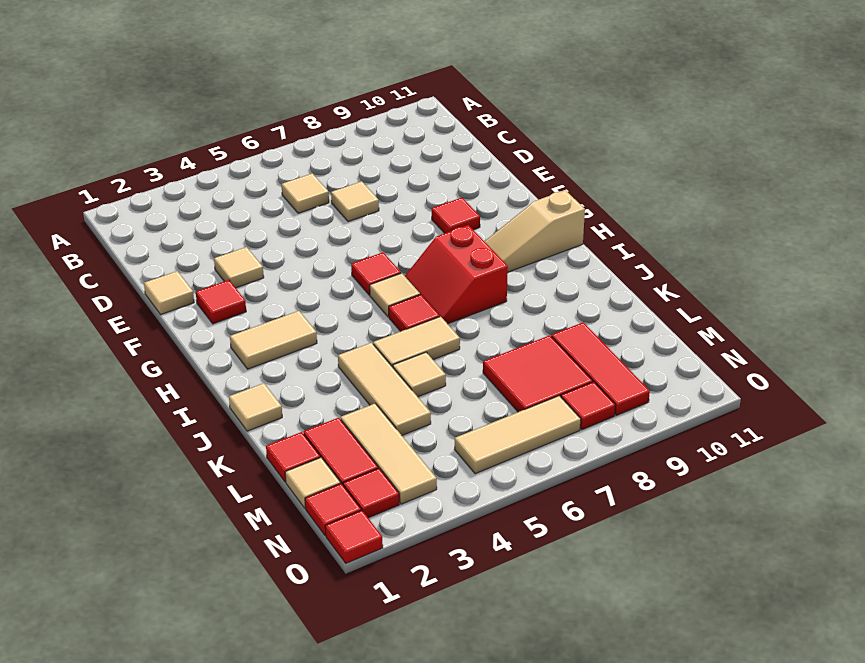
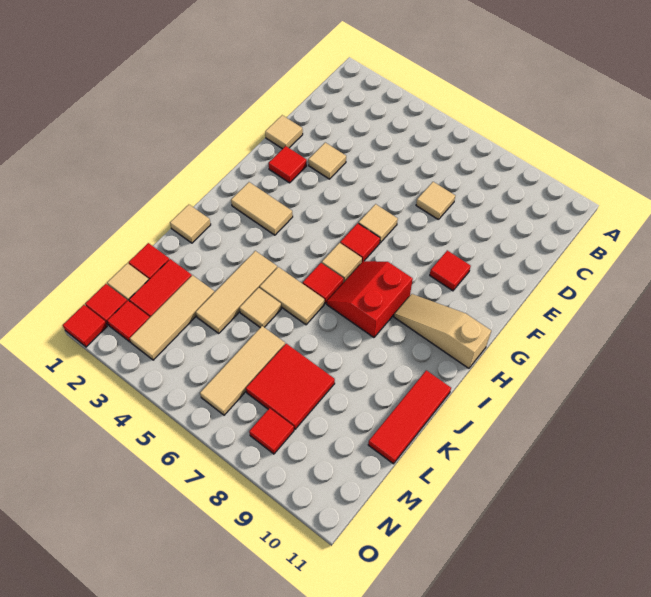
tan 1x1 tile [282,173,329,213] -> tan 1x1 tile moved to [358,204,398,243]
red 1x3 tile [551,322,650,415] -> red 1x3 tile moved to [368,370,451,464]
tan 1x3 tile [454,396,581,474] -> tan 1x3 tile turned to [200,326,285,415]

